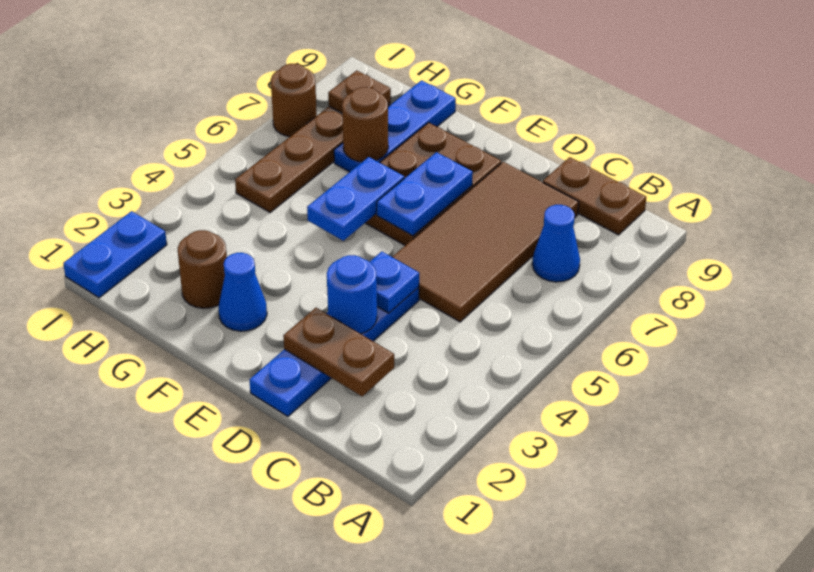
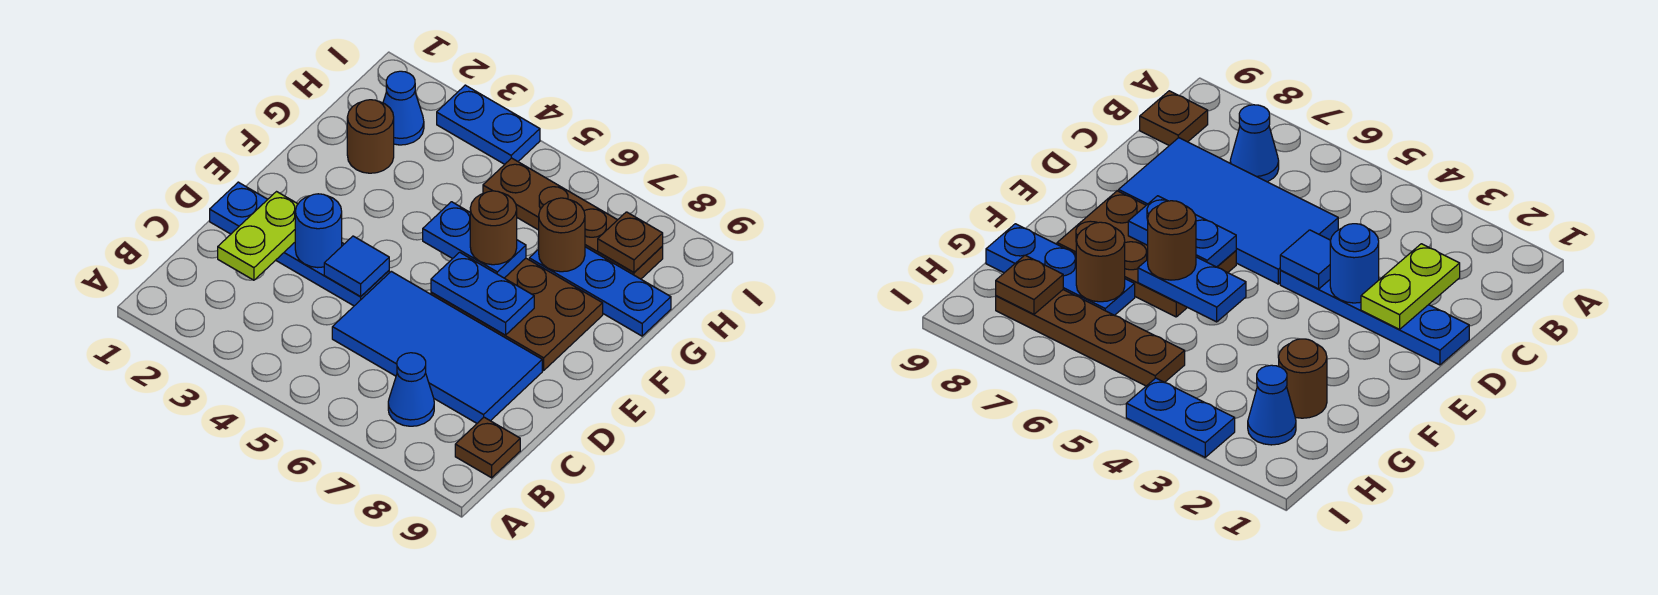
brown 1x2 plate [543,157,646,235] -> brown 1x1 plate [455,417,520,478]
brown 1x2 plate [283,308,394,396] -> lime 1x2 plate [218,192,298,280]
brown 2x4 tile [393,162,579,322] -> blue 2x4 tile [332,271,542,423]
blue 1x1 plate [370,252,419,313] -> blue 1x1 tile [324,236,389,296]
blue 1x1 cone [218,253,267,331] -> blue 1x1 cone moved to [383,71,424,145]
blue 1x2 plate [63,211,167,298] -> blue 1x2 plate moved to [437,85,540,164]
brown 1x1 round brick [271,64,317,137] -> brown 1x1 round brick moved to [470,191,517,265]

